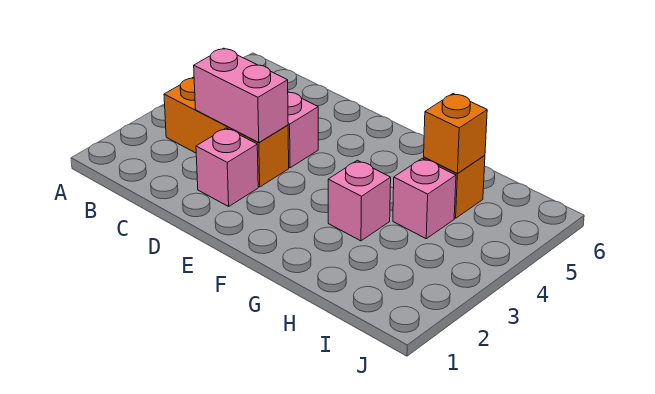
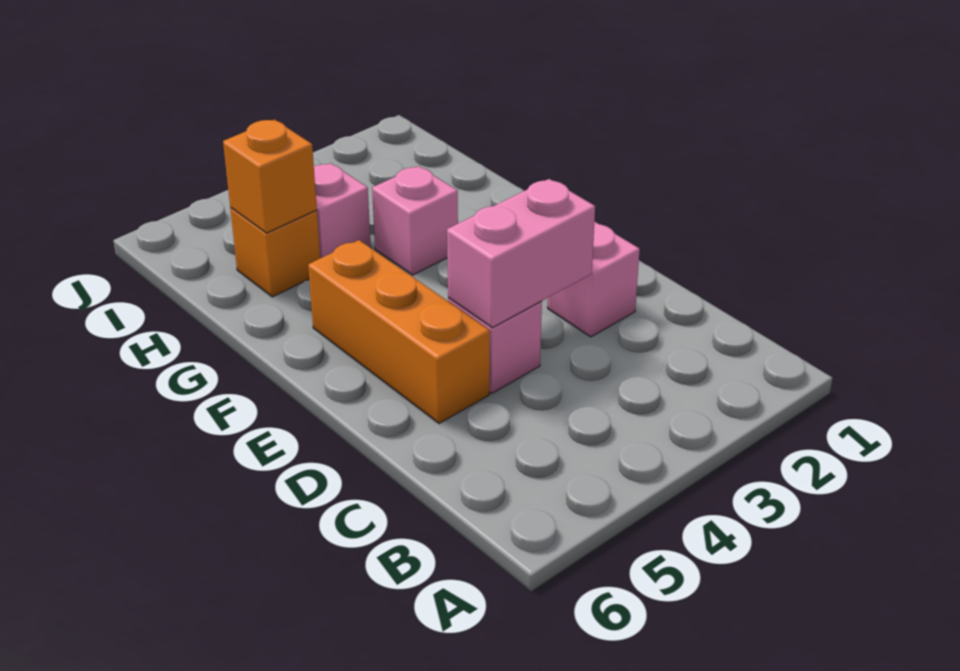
orange 1x3 brick [164,77,289,187] -> orange 1x3 brick moved to [308,240,490,424]
pink 1x2 brick [194,48,288,143] -> pink 1x2 brick turned to [447,179,595,328]

